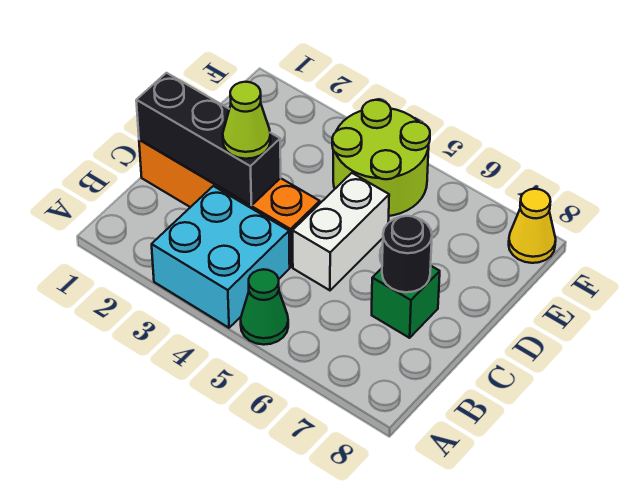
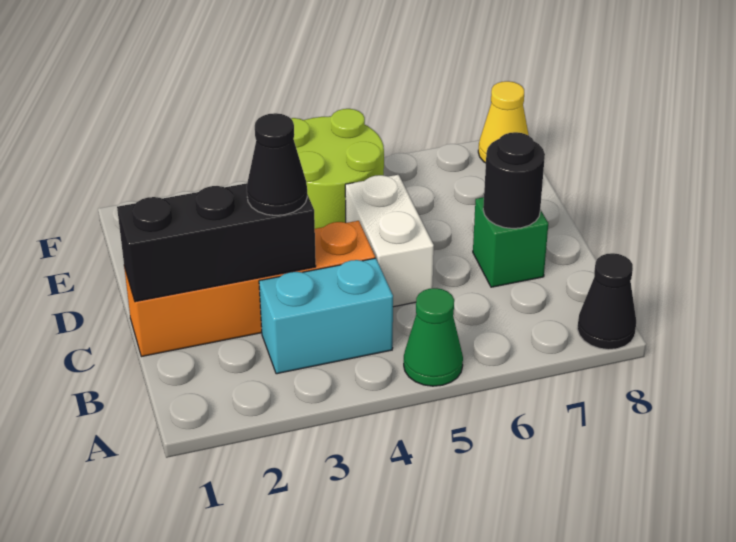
cyan 2x2 brick [152,186,290,328] -> cyan 1x2 brick [259,258,393,374]
none -> black 1x1 cone [577,253,636,350]
lime 1x1 cone [223,82,271,159] -> black 1x1 cone [247,113,307,216]

